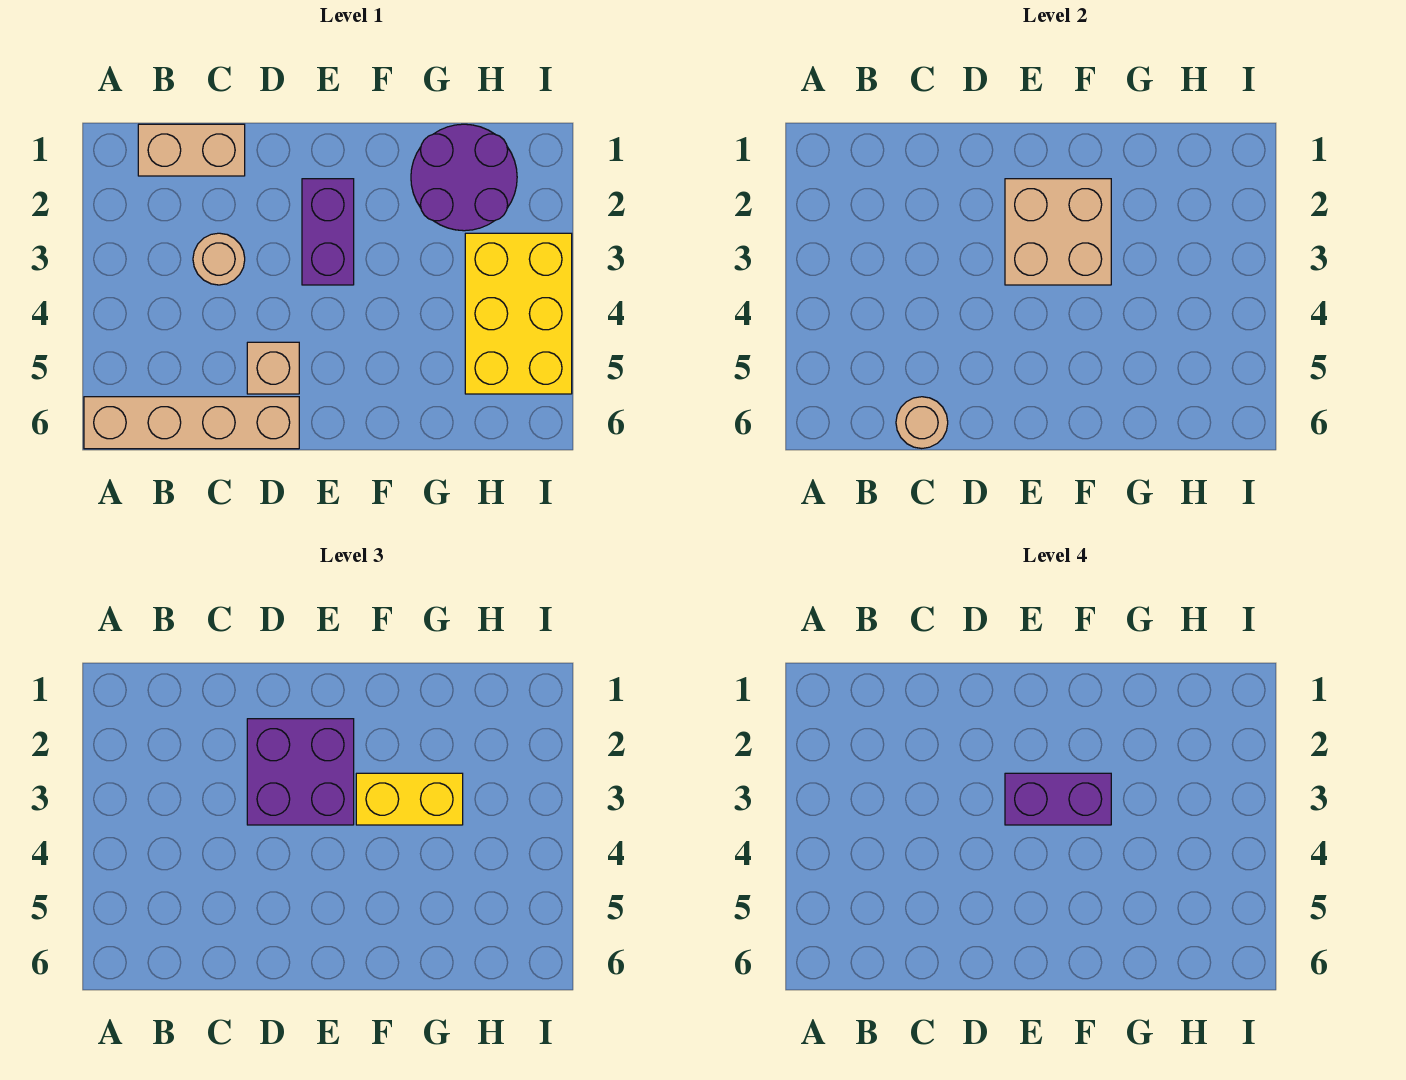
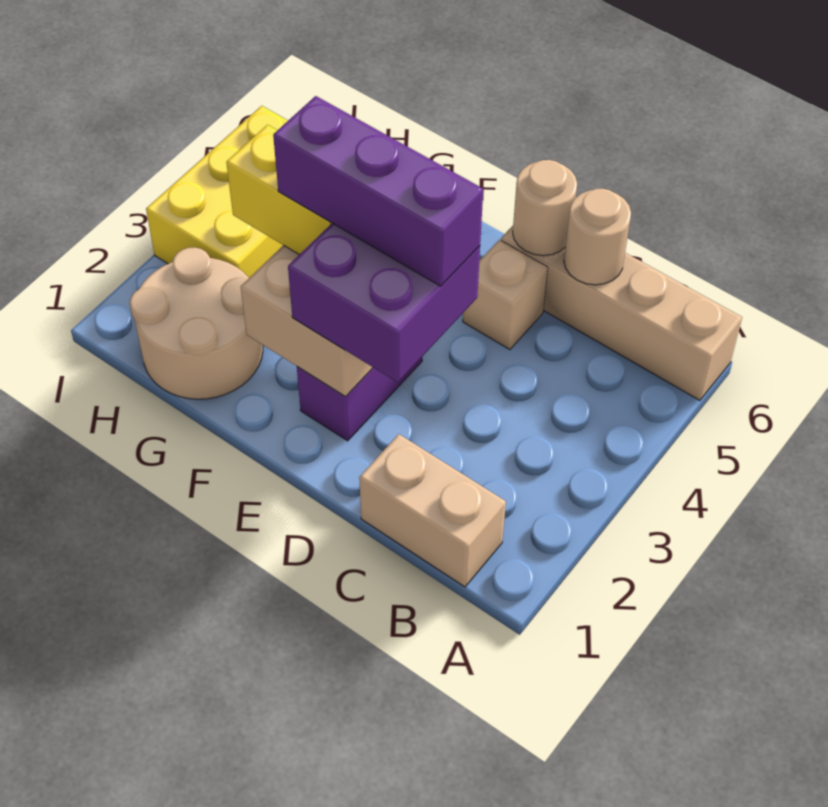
tan 1x1 round brick [193,233,245,285] -> tan 1x1 round brick moved to [513,160,577,256]
purple 1x2 brick [1005,773,1111,825] -> purple 1x3 brick [273,96,483,286]
purple 2x2 round brick [411,124,517,231] -> tan 2x2 round brick [130,247,263,399]

